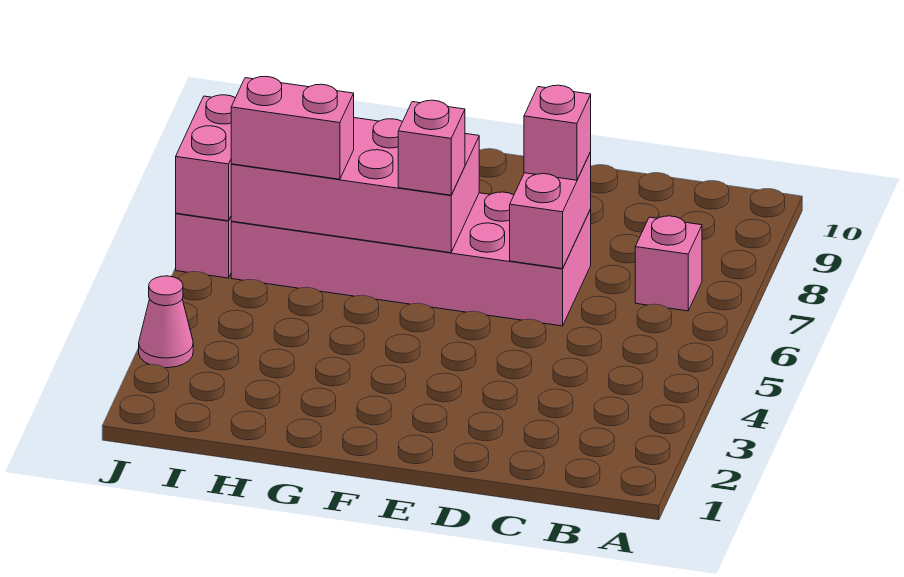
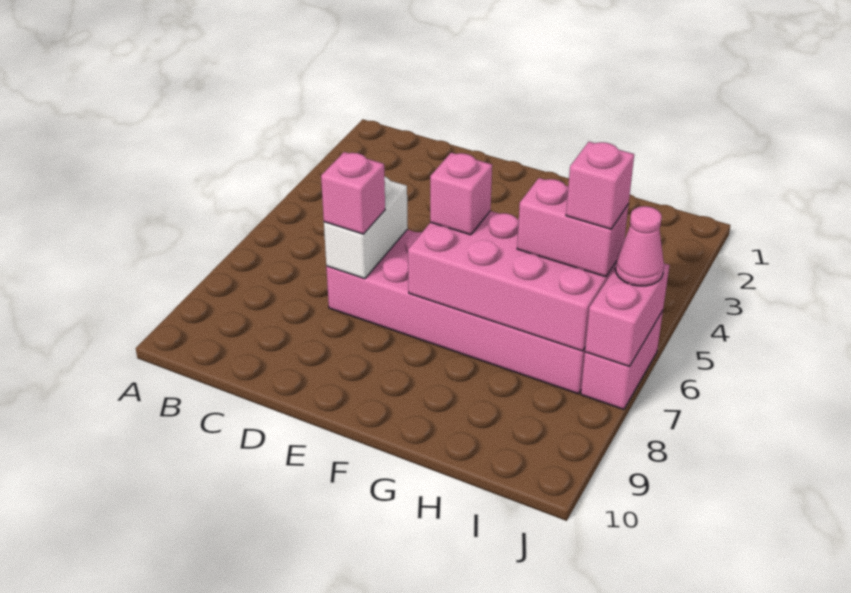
pink 1x1 brick [635,216,702,311] -> pink 1x1 brick moved to [566,142,634,229]
pink 1x2 brick [510,152,591,269] -> white 1x2 brick [324,176,408,279]
pink 1x1 cone [139,276,193,368] -> pink 1x1 cone moved to [615,206,664,286]

